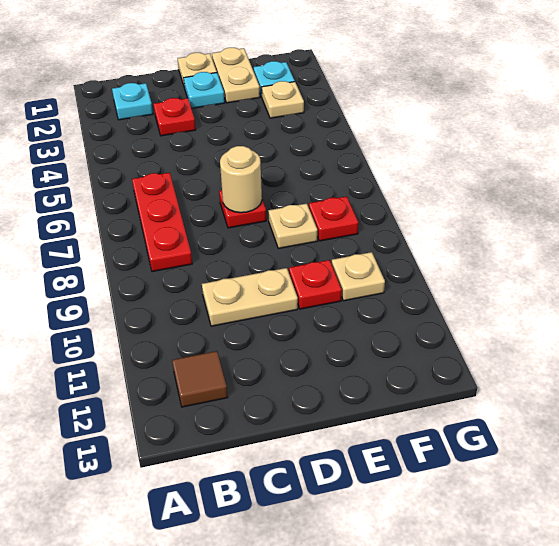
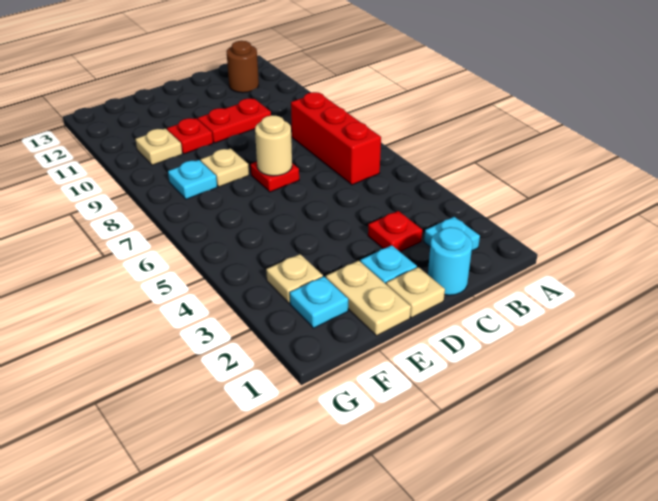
red 1x3 plate [132,173,192,272] -> red 1x3 brick [291,92,381,185]
brown 1x1 tile [172,351,228,407] -> brown 1x1 round brick [226,41,259,93]
none -> cyan 1x1 round brick [428,227,472,295]
tan 1x2 plate [202,268,298,326] -> red 1x2 plate [198,99,271,143]
red 1x1 plate [309,196,358,241] -> cyan 1x1 plate [168,160,217,199]

